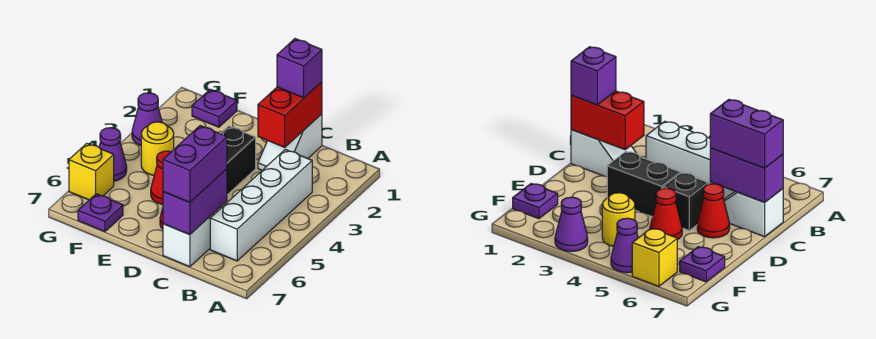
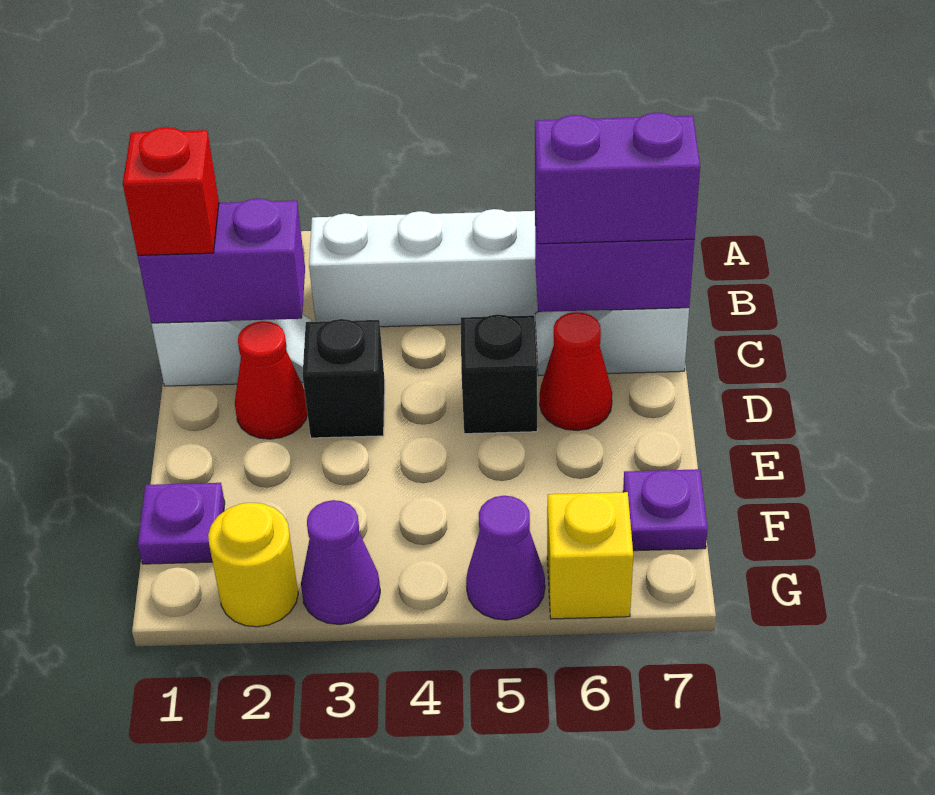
red 1x2 brick [258,82,322,147] -> purple 1x2 brick [138,198,305,323]
purple 1x1 brick [277,39,322,98] -> red 1x1 brick [123,127,219,255]
black 1x2 brick [220,126,256,195] -> black 1x1 brick [303,319,385,438]
red 1x1 cone [151,151,171,204] -> red 1x1 cone moved to [235,321,308,439]
yellow 1x1 round brick [141,122,174,175] -> yellow 1x1 round brick moved to [208,503,298,627]

